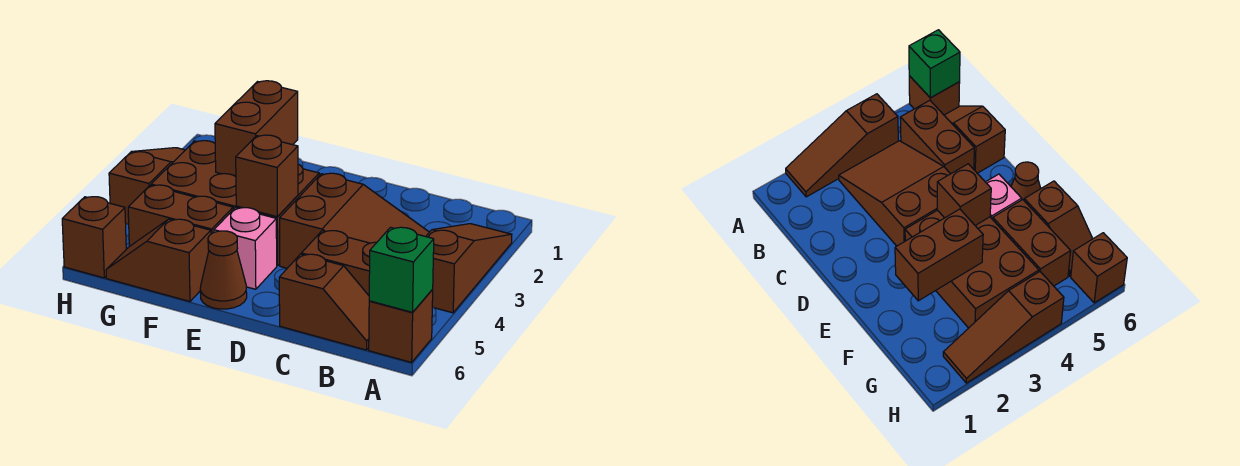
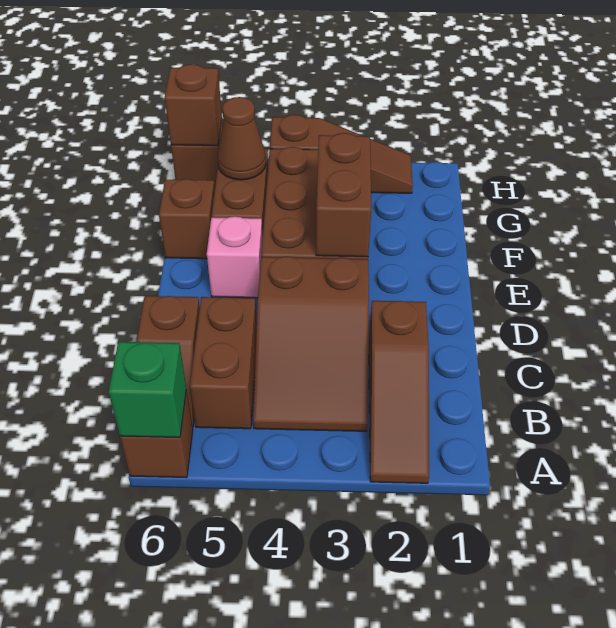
brown 1x3 slope [426,224,512,313] -> brown 1x3 slope turned to [369,301,429,483]
brown 1x1 brick [236,135,298,217] -> brown 1x1 brick moved to [165,64,222,146]
brown 1x1 cone [200,231,247,309] -> brown 1x1 cone moved to [217,97,266,180]
brown 1x2 brick [215,81,298,176] -> brown 1x2 brick turned to [316,133,371,257]

